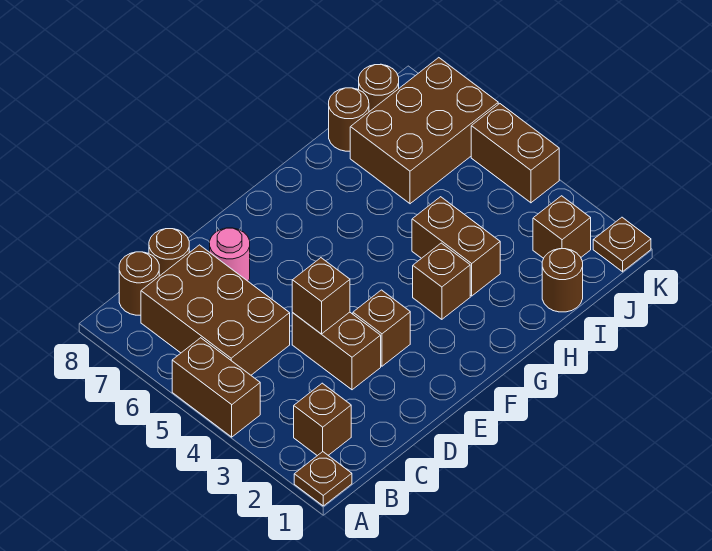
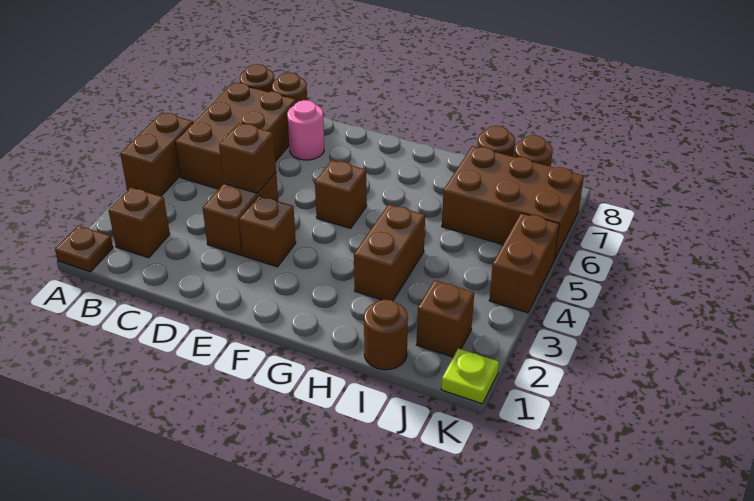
brown 1x1 brick [413,243,470,319] -> brown 1x1 brick moved to [315,160,367,228]
brown 1x1 plate [593,217,651,272] -> lime 1x1 plate [441,348,499,404]

